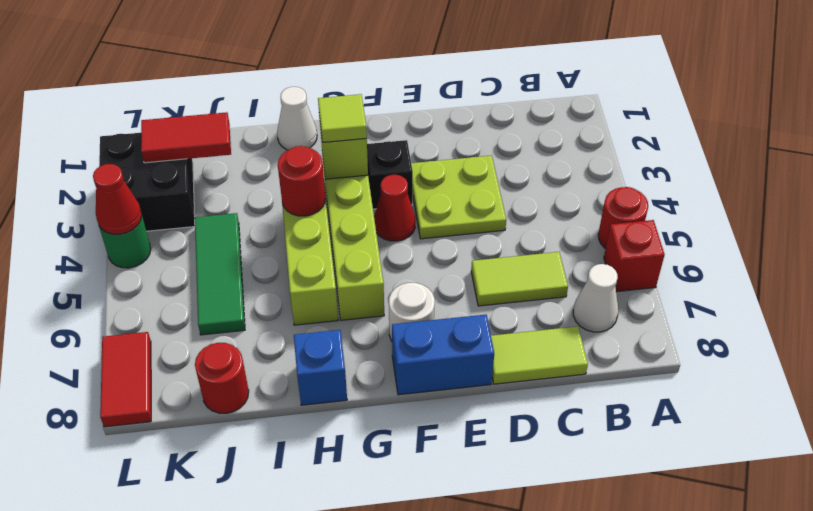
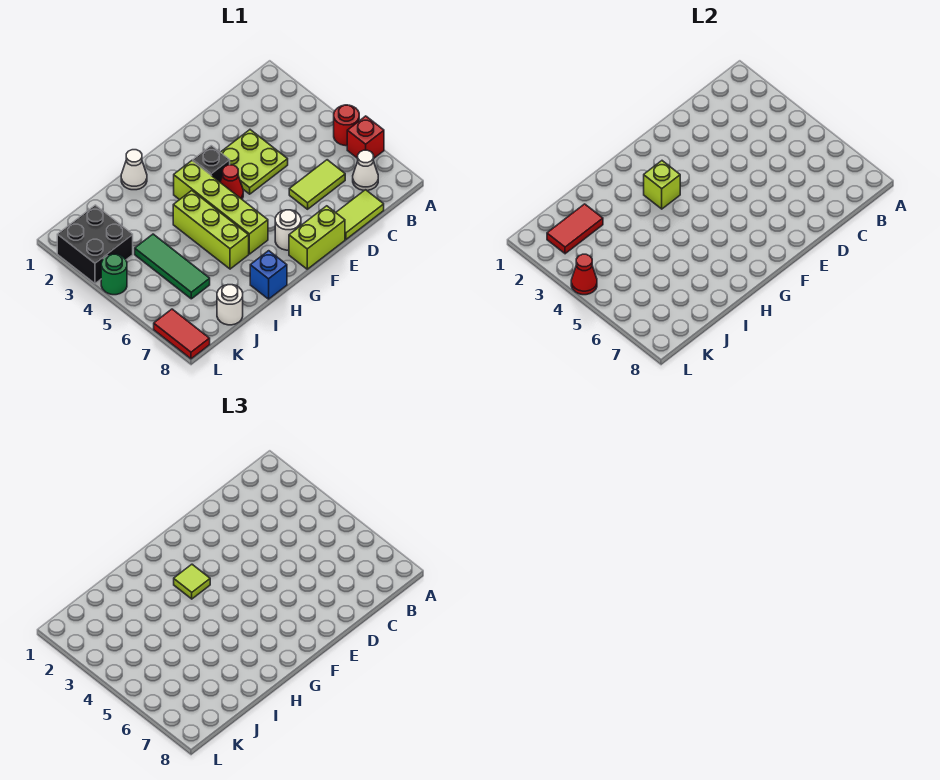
blue 1x2 brick [392,315,494,395] -> lime 1x2 brick [289,206,345,269]
red 1x1 round brick [278,146,325,216] -> none
red 1x1 round brick [195,343,249,413] -> white 1x1 round brick [217,285,243,325]

